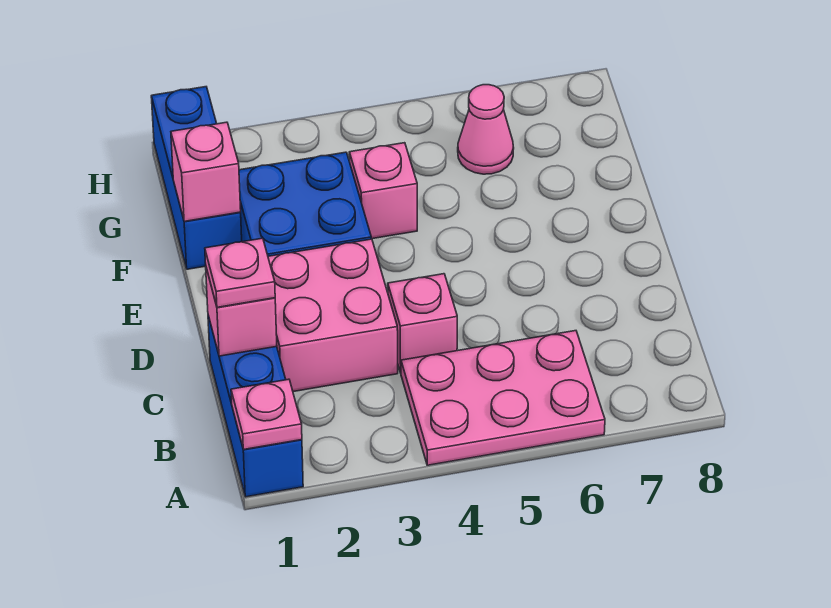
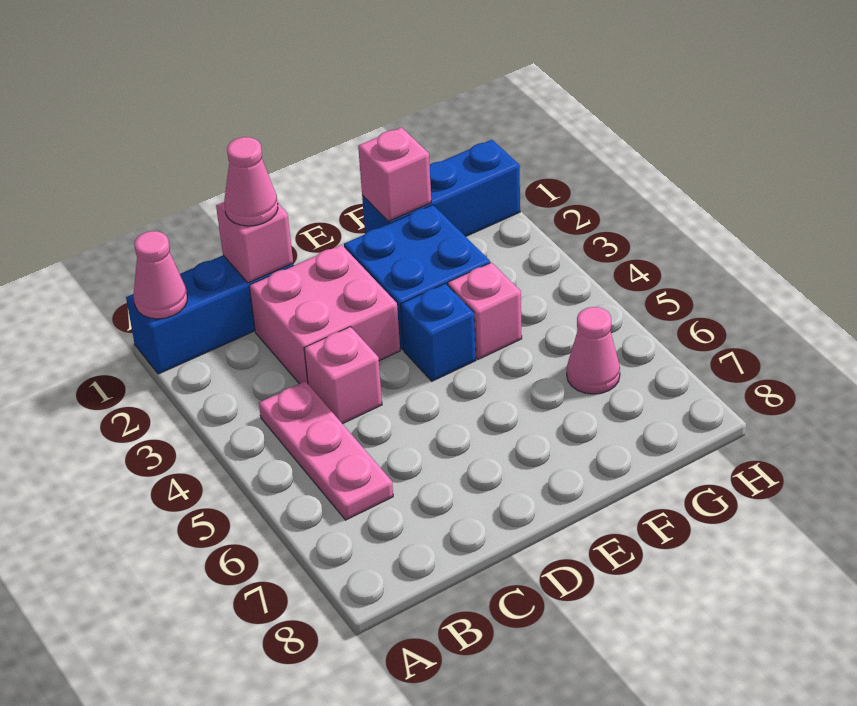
pink 1x1 plate [231,379,302,450] -> pink 1x1 cone [134,231,187,319]
pink 2x3 plate [401,331,605,465] -> pink 1x3 plate [259,381,393,520]
pink 1x1 plate [205,238,275,307] -> pink 1x1 cone [224,137,278,226]
none -> blue 1x1 brick [401,283,476,381]

